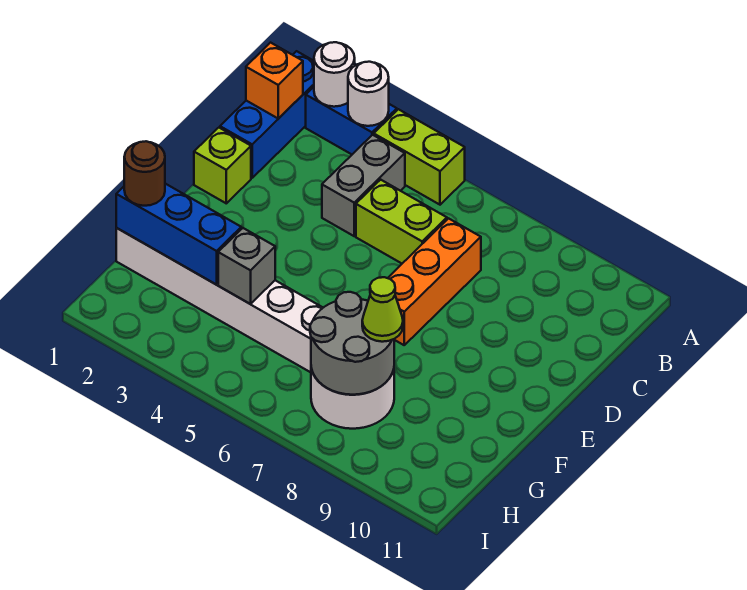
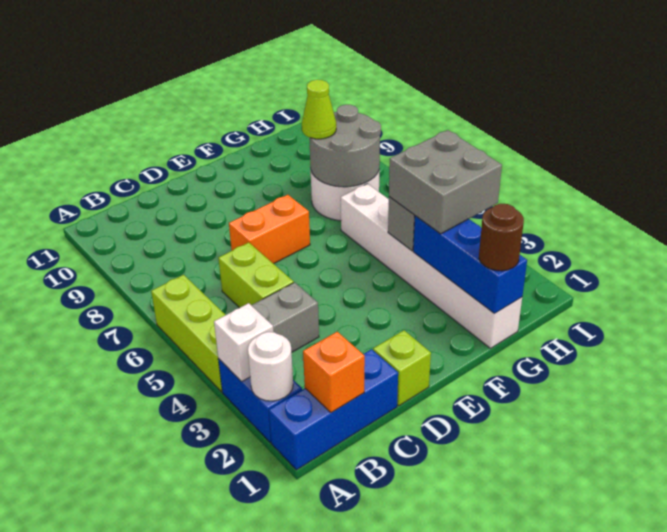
white 1x1 round brick [348,62,389,126] -> white 1x1 brick [214,303,273,382]
lime 1x2 brick [374,109,465,205] -> lime 1x3 brick [151,275,225,392]
orange 1x3 brick [388,218,481,345] -> orange 1x2 brick [229,195,310,264]
none -> grey 2x2 brick [389,130,502,234]

